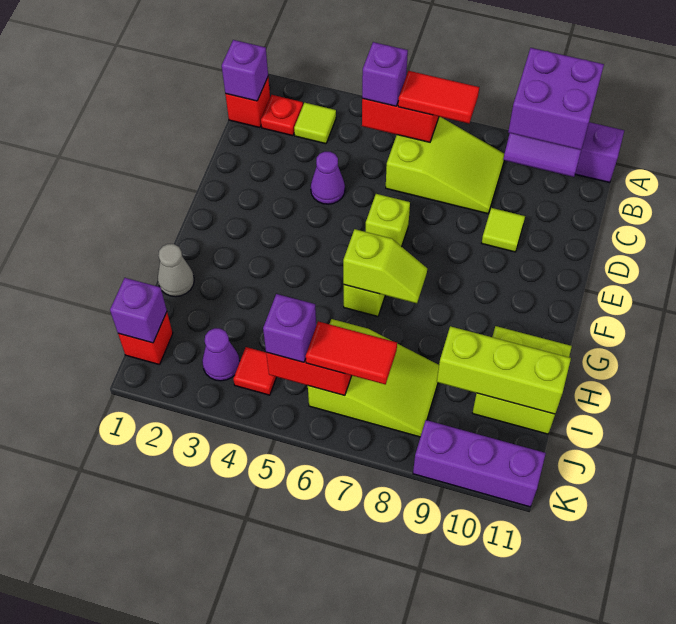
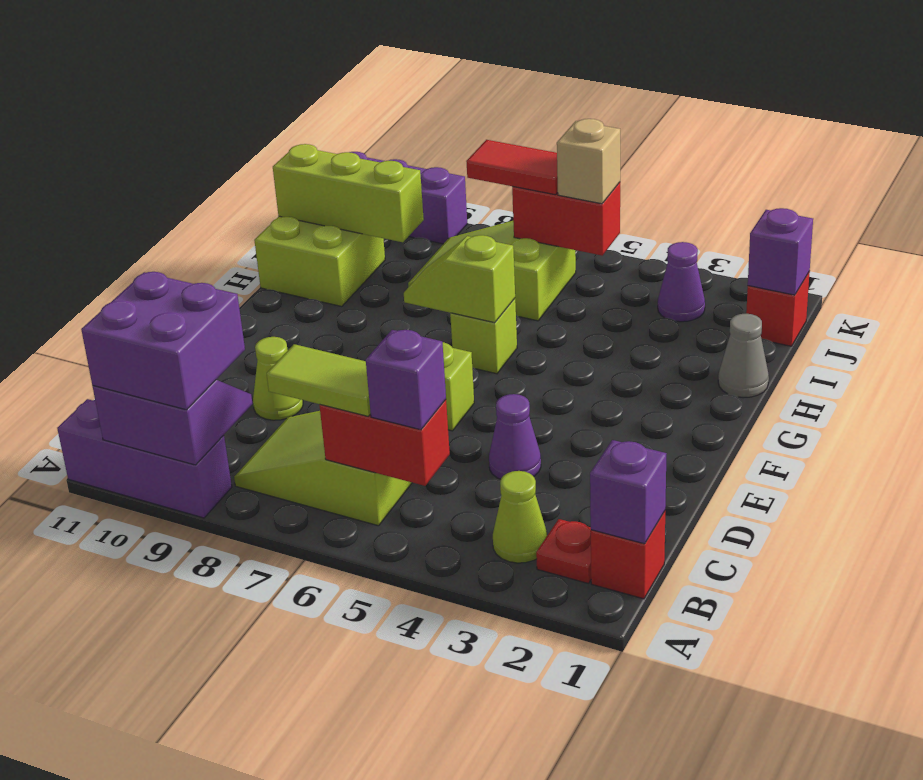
lime 1x1 tile [294,103,336,144] -> lime 1x1 cone [493,471,547,563]
red 1x2 tile [398,71,479,123] -> lime 1x2 tile [267,344,371,416]
lime 1x1 tile [482,208,525,252] -> lime 1x1 cone [253,337,303,420]
red 1x1 tile [233,347,276,395] -> none
purple 1x1 brick [263,294,316,362] -> tan 1x1 brick [557,119,620,204]

